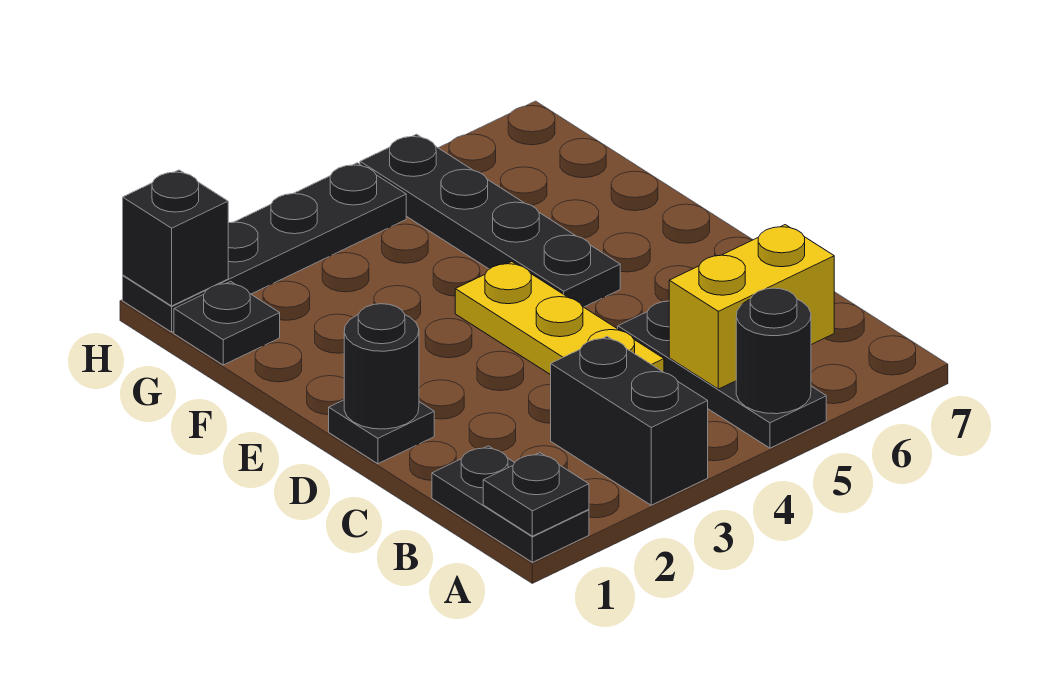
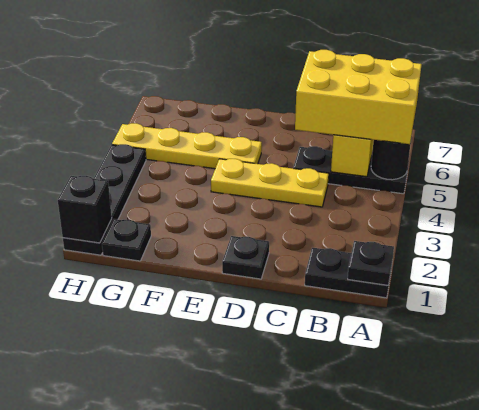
black 1x2 brick [551,337,708,505] -> none
none -> yellow 2x3 brick [295,50,422,144]
black 1x1 round brick [344,304,419,429] -> none
black 1x4 plate [360,134,620,307] -> yellow 1x4 plate [112,123,262,169]

